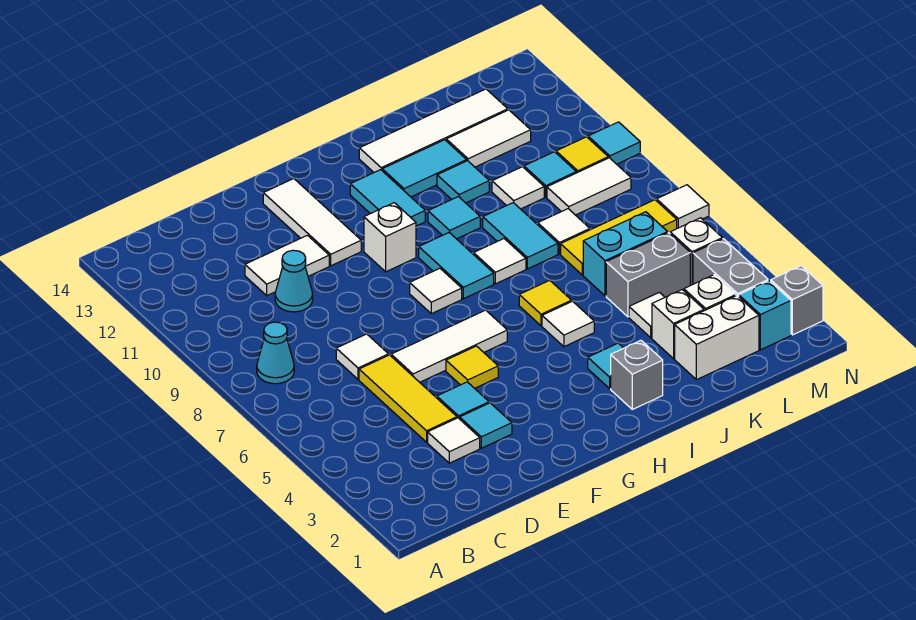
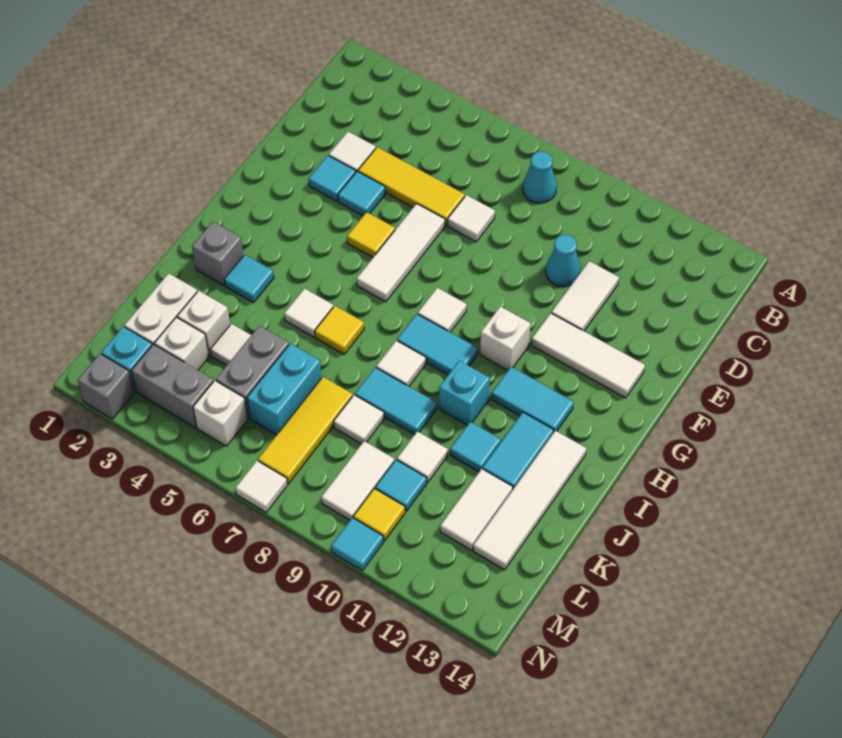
cyan 1x1 tile [428,197,480,239] -> cyan 1x1 brick [439,361,490,425]

